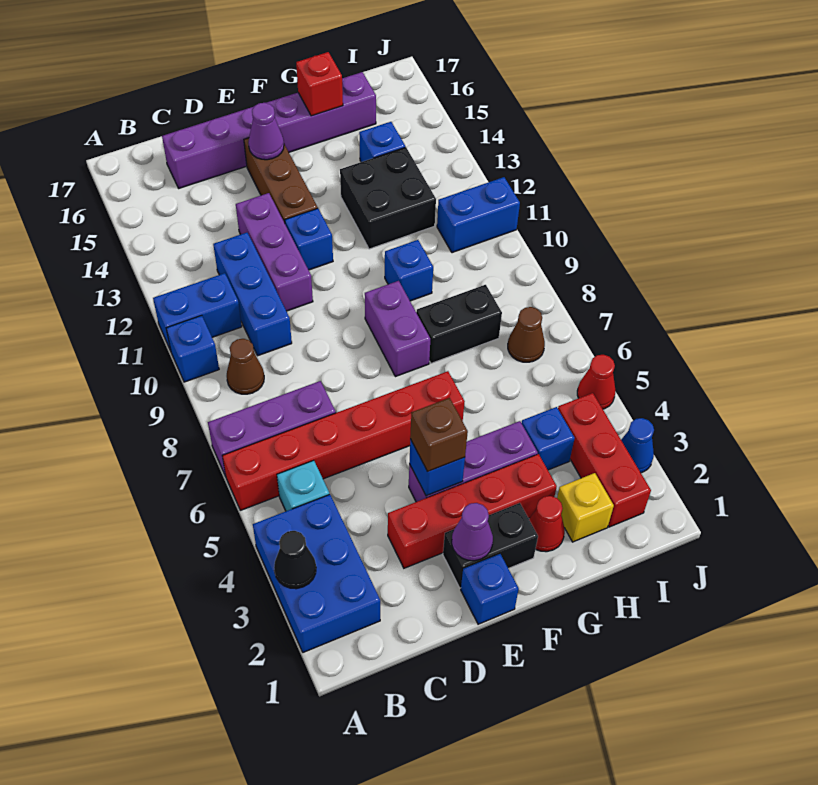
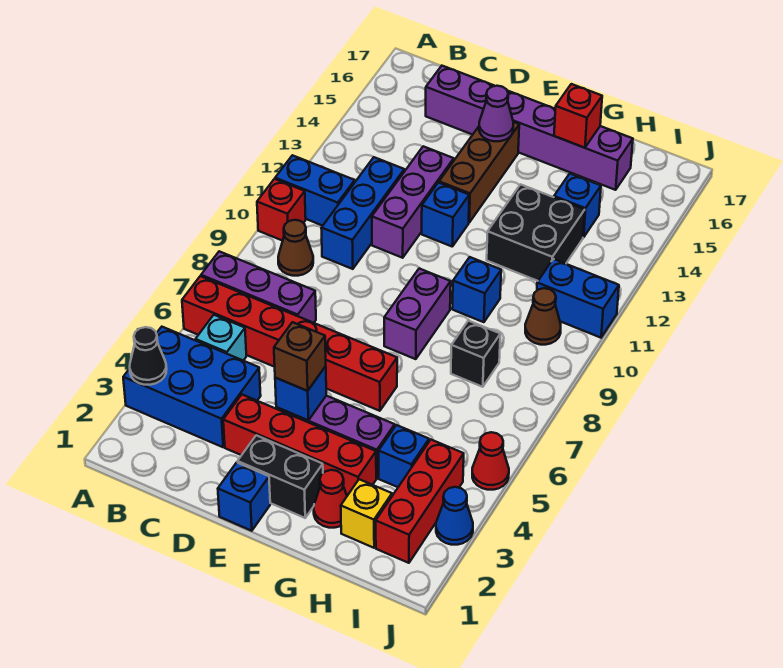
blue 2x3 brick [253,494,380,652] -> blue 2x3 brick turned to [123,327,261,447]
blue 1x1 brick [166,315,219,382] -> red 1x1 brick [257,179,306,241]
purple 1x1 cone [452,503,493,561] -> none
black 1x2 brick [416,285,502,363] -> black 1x1 brick [451,321,500,387]
brown 1x1 cone [508,307,545,362] -> brown 1x1 cone moved to [525,288,561,345]

